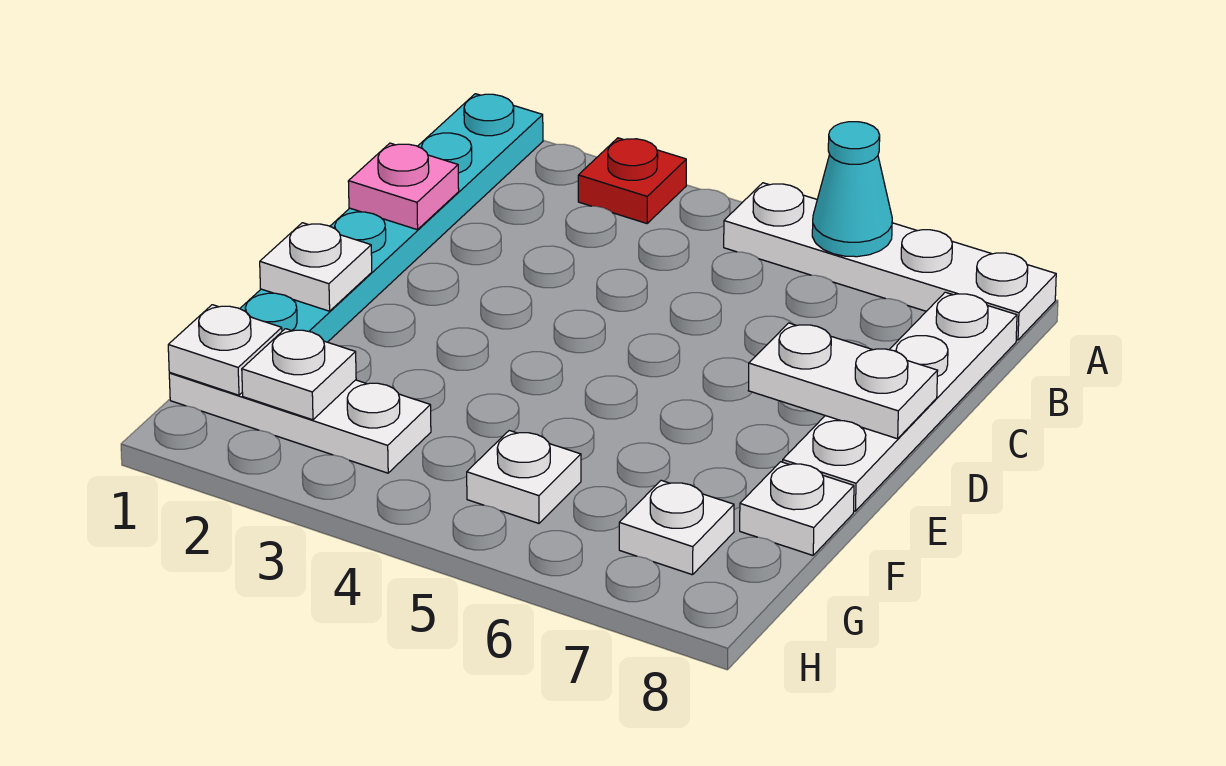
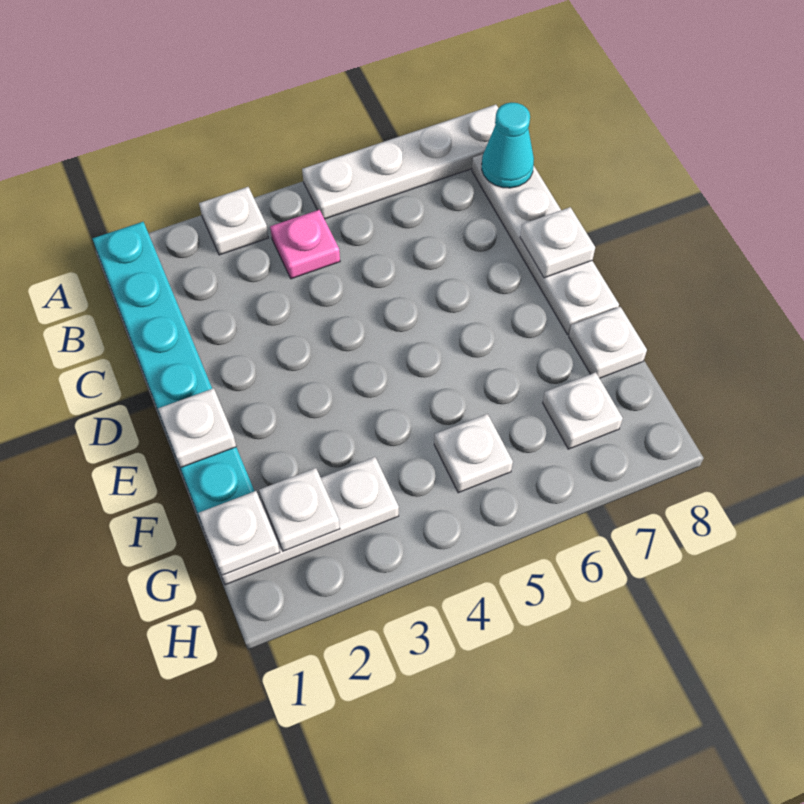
red 1x1 plate [578,138,686,223] -> white 1x1 plate [199,187,269,255]
cyan 1x1 cone [812,122,892,257] -> cyan 1x1 cone moved to [482,103,534,188]
pink 1x1 plate [348,143,459,230] -> pink 1x1 plate moved to [270,210,340,279]
white 1x2 plate [748,323,938,439] -> white 1x1 plate [520,207,595,278]

